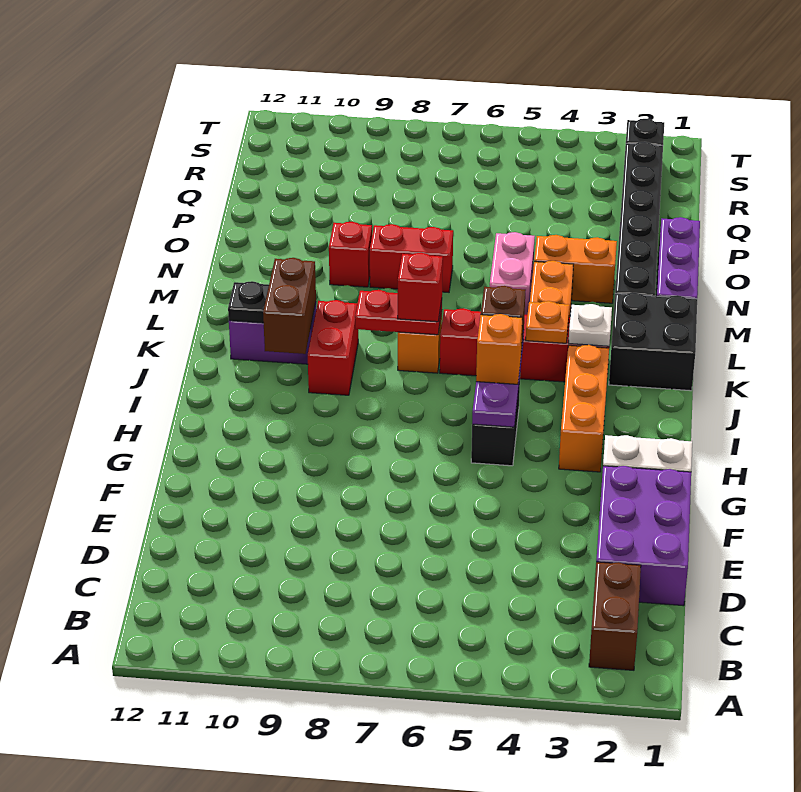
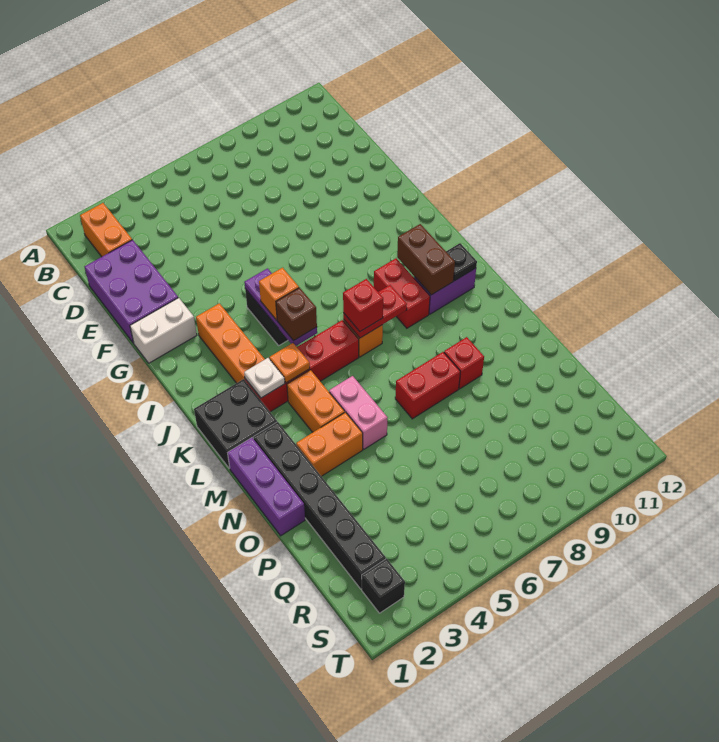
brown 1x2 brick [589,562,641,670] -> orange 1x2 brick [80,203,132,257]

